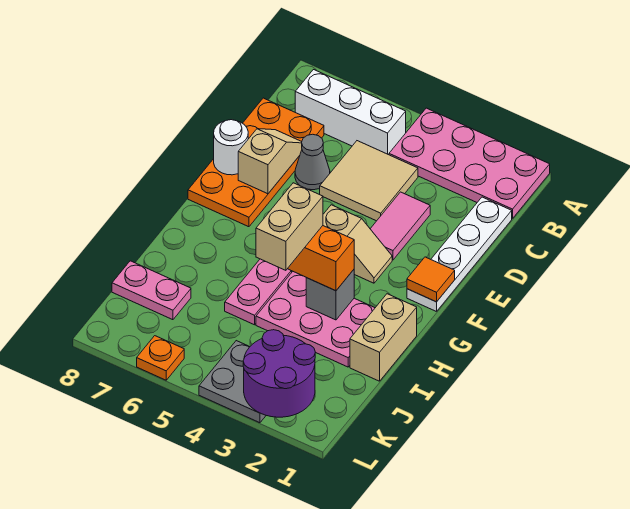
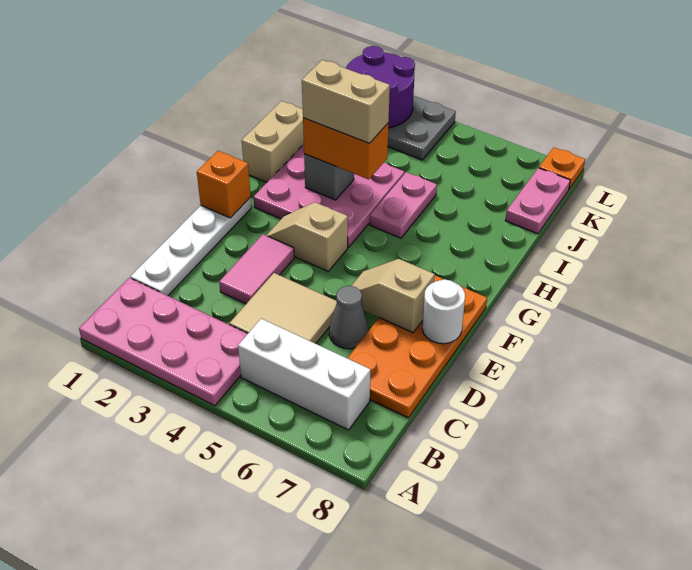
tan 1x2 slope [238,129,302,194] -> tan 1x2 slope turned to [352,259,435,333]
orange 1x1 tile [407,257,455,302] -> orange 1x1 brick [197,151,251,218]
pink 2x3 plate [256,272,375,367] -> pink 3x3 plate [253,144,404,248]
tan 1x2 brick [256,183,323,270] -> tan 1x2 brick turned to [302,60,390,143]
pink 1x2 plate [112,261,191,320] -> pink 1x2 plate turned to [505,168,570,234]
orange 1x1 plate [137,336,184,380] -> orange 1x1 plate moved to [539,147,585,189]

